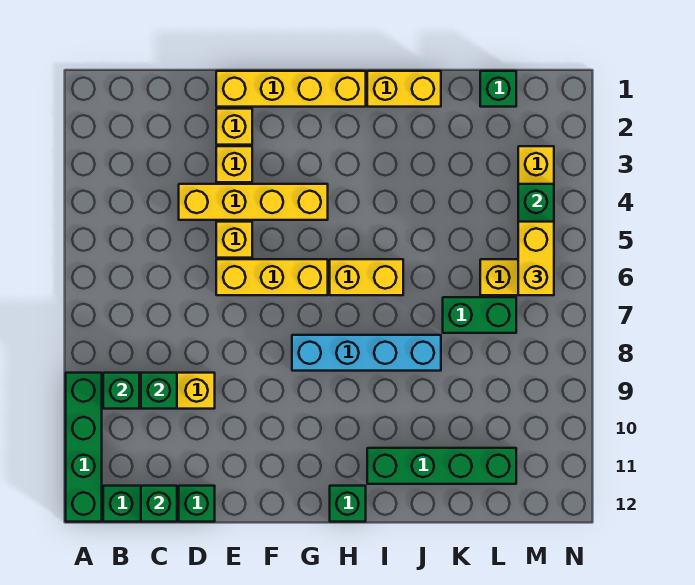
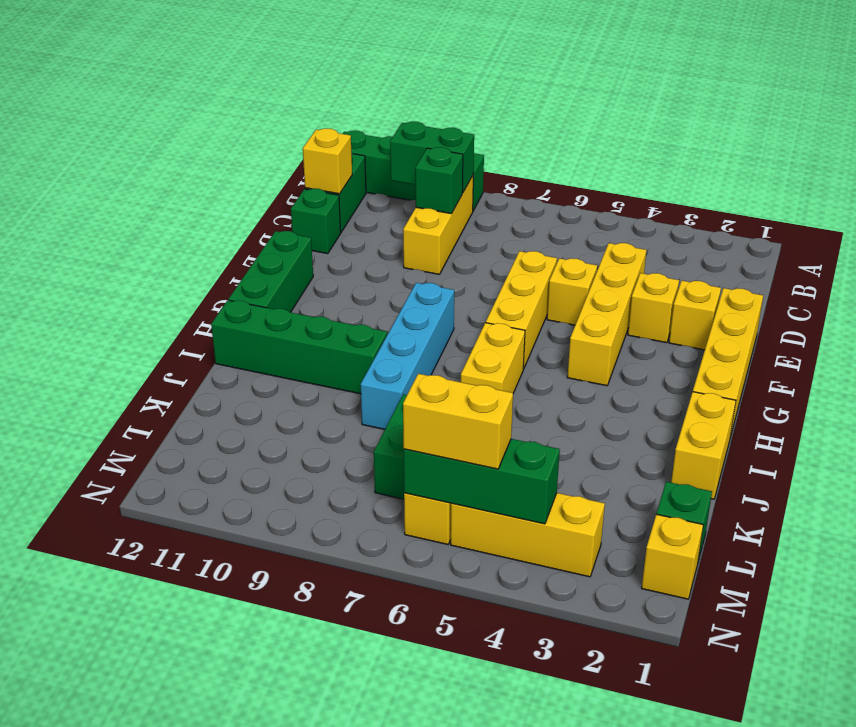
green 1x1 brick [103,373,139,409] -> green 1x2 brick [390,121,474,193]
green 1x1 brick [141,486,177,522] -> yellow 1x1 brick [303,128,352,194]
green 1x1 brick [330,486,366,522] -> green 1x3 brick [228,231,313,312]
green 1x4 brick [367,448,516,484] -> green 1x4 brick turned to [211,300,387,394]
none -> yellow 1x1 brick [642,514,703,599]

